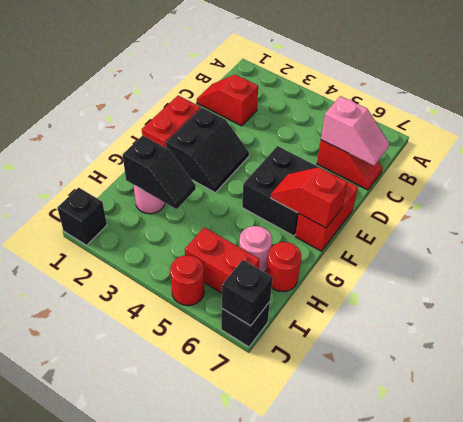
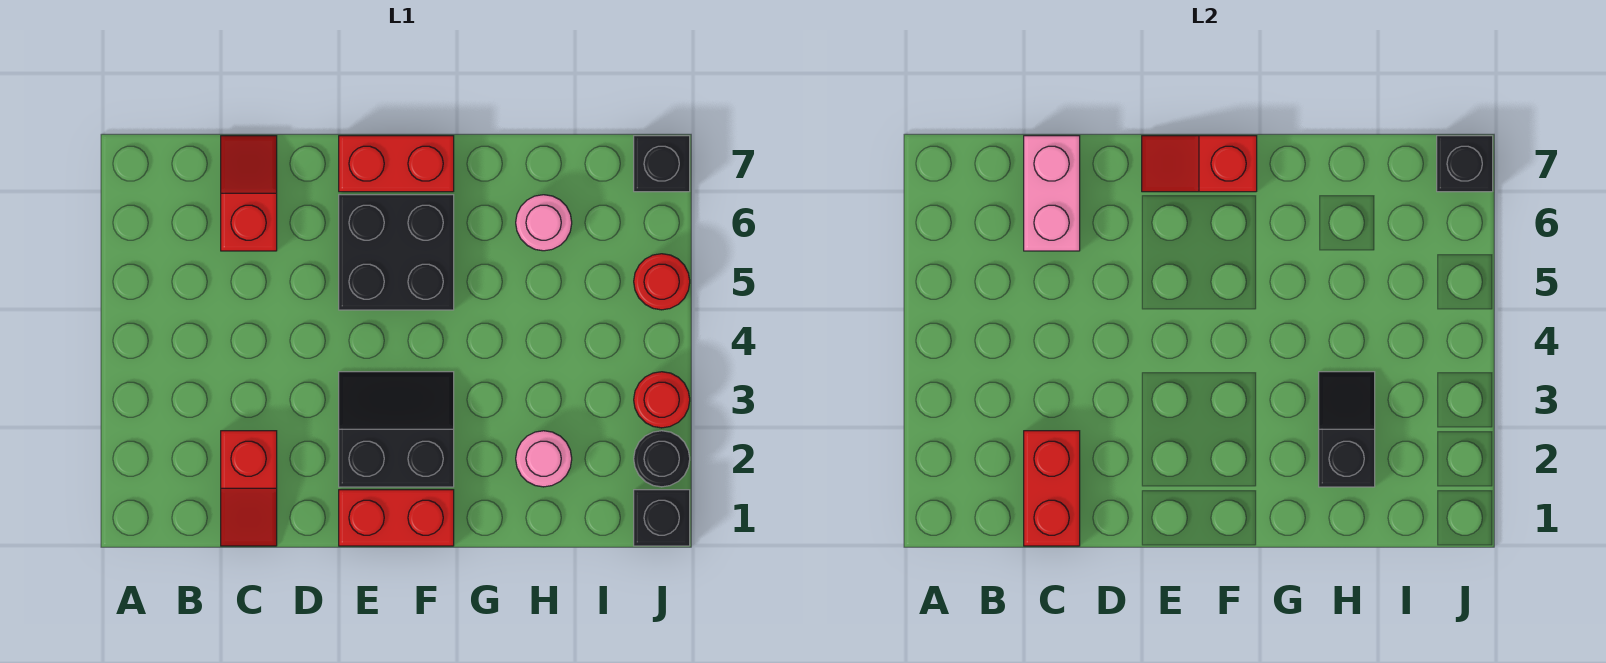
pink 1x2 slope [321,96,389,166] -> pink 1x2 brick [1024,136,1080,251]
red 1x2 slope [271,167,348,228] -> red 1x2 slope turned to [1142,136,1257,192]
red 1x1 round brick [267,242,302,292] -> red 1x1 round brick moved to [634,372,690,428]
red 1x2 brick [185,227,260,293] -> red 1x2 brick moved to [1024,431,1080,546]
none -> black 1x1 round brick [634,431,690,487]

